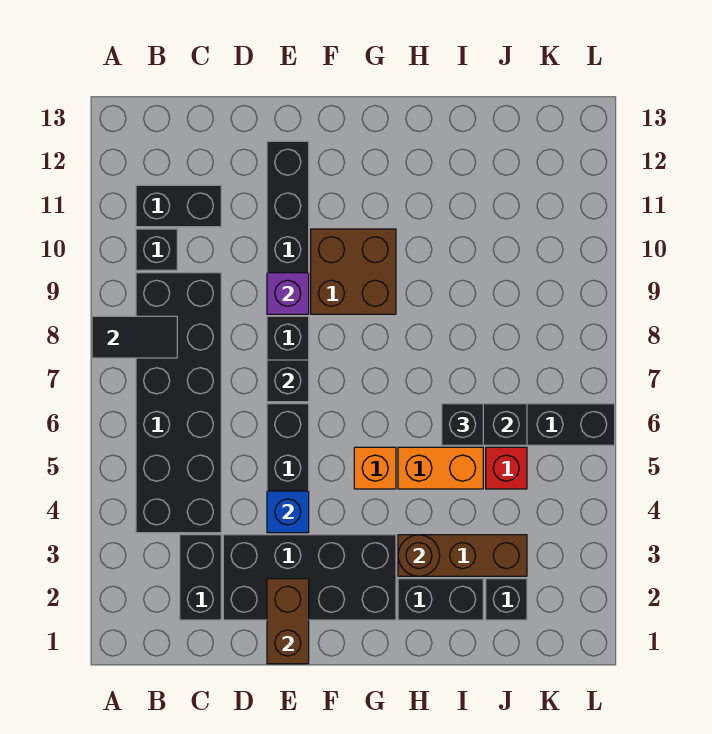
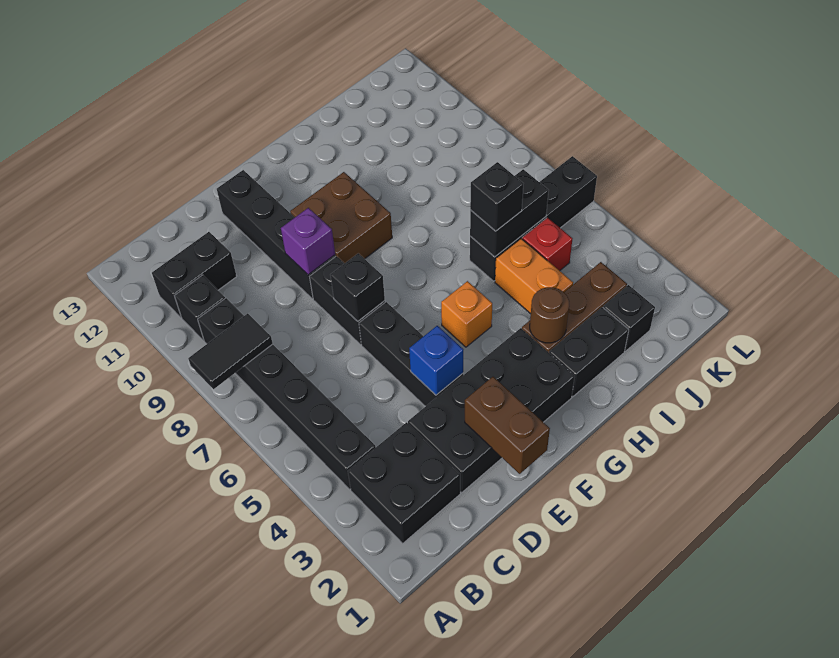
black 2x6 brick [136,273,221,533] -> black 1x6 brick [198,298,376,489]
black 1x2 brick [180,535,221,620] -> black 2x2 brick [348,422,460,543]
orange 1x2 brick [398,447,483,489] -> orange 1x2 brick turned to [495,238,573,314]

